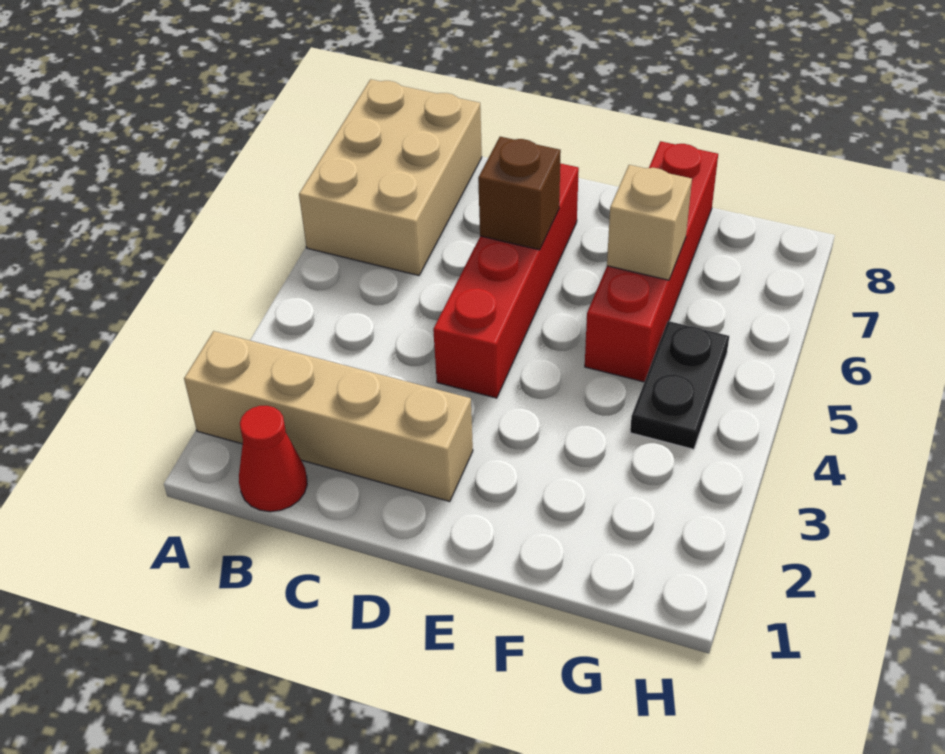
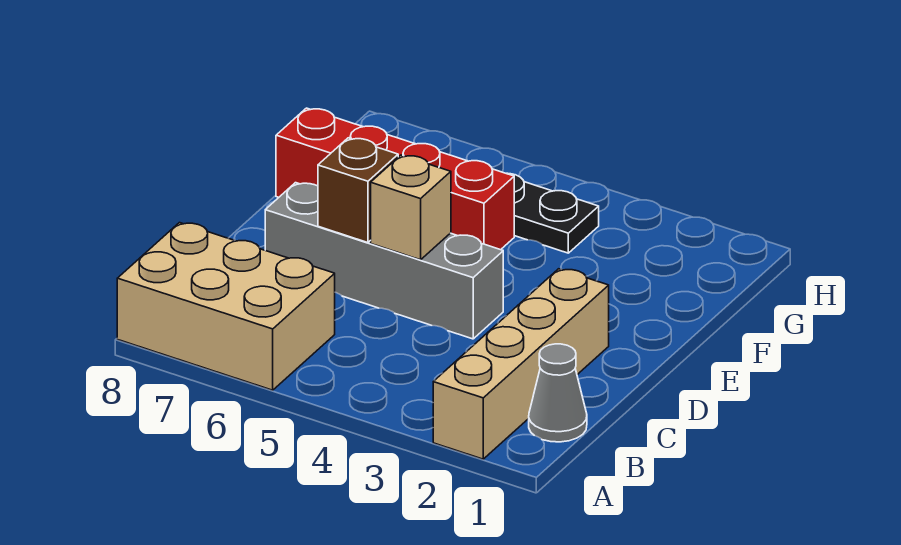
red 1x1 cone [239,406,307,512] -> grey 1x1 cone [529,344,587,442]
red 1x4 brick [433,163,579,398] -> grey 1x4 brick [265,183,503,339]
tan 1x1 brick [607,165,692,280] -> tan 1x1 brick moved to [371,155,451,260]

